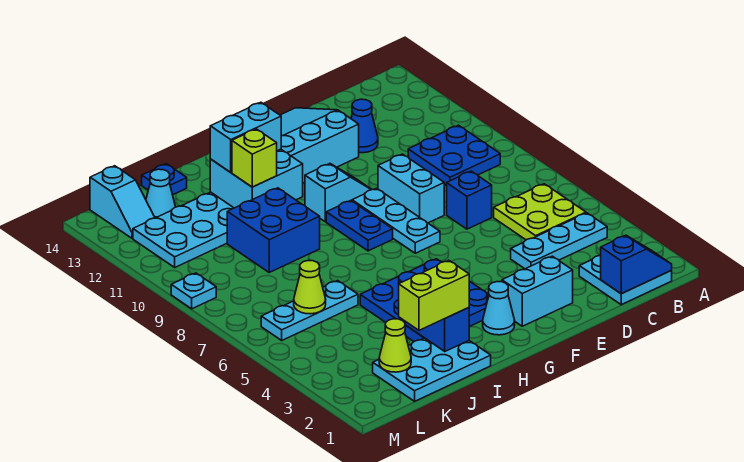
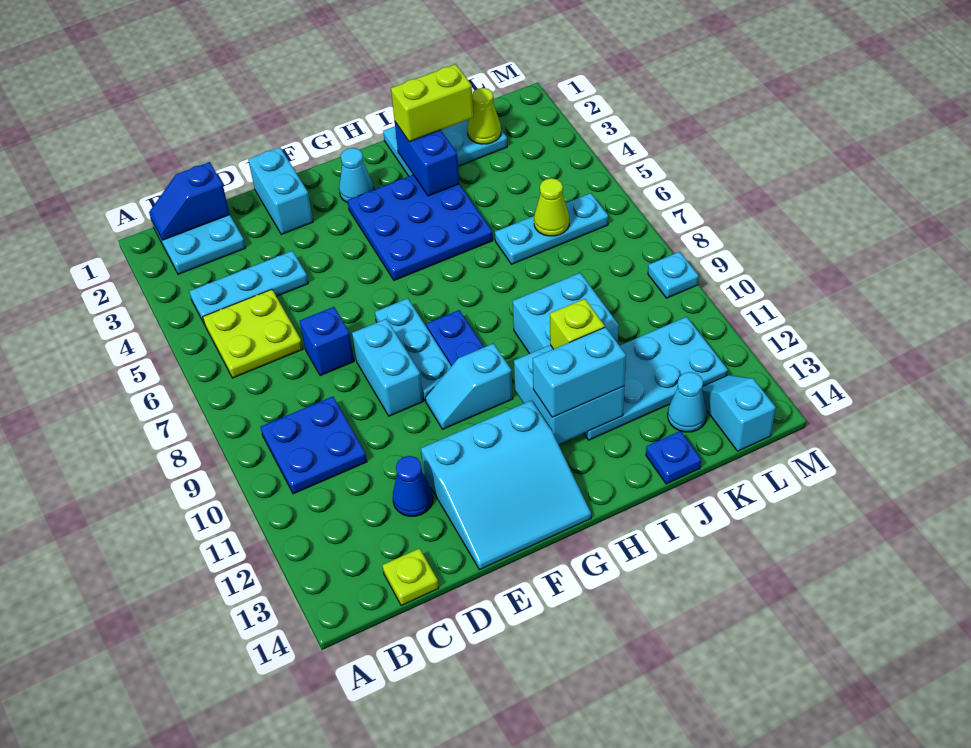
none -> lime 1x1 plate [382,548,439,606]
cyan 1x2 brick [502,256,573,326] -> cyan 1x2 brick turned to [248,147,313,234]
blue 2x2 brick [227,188,320,272] -> cyan 2x2 brick [513,273,619,354]

